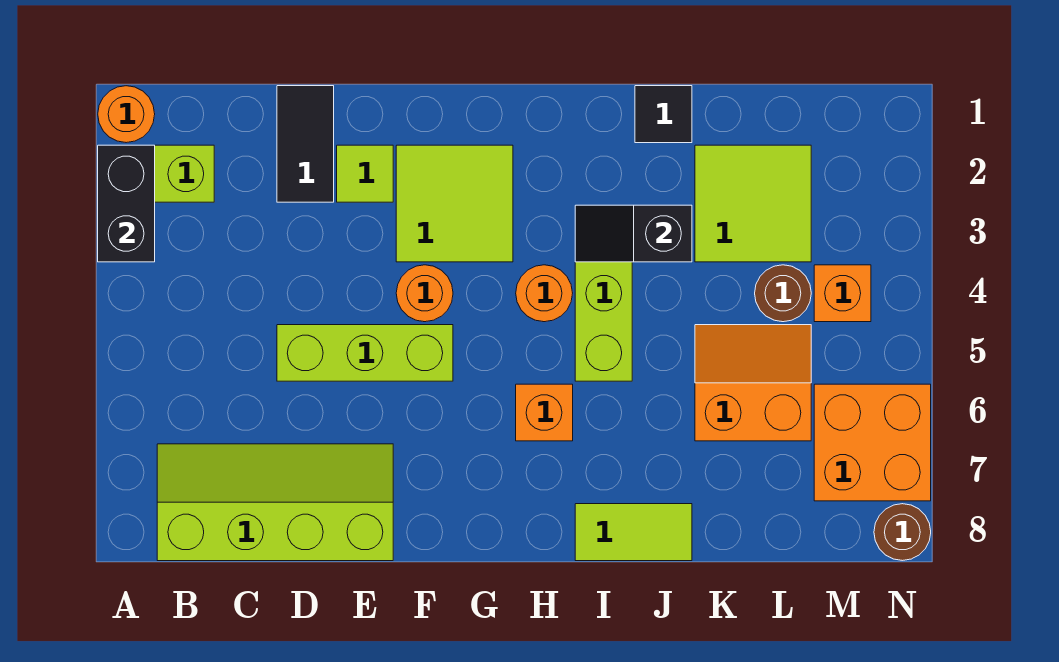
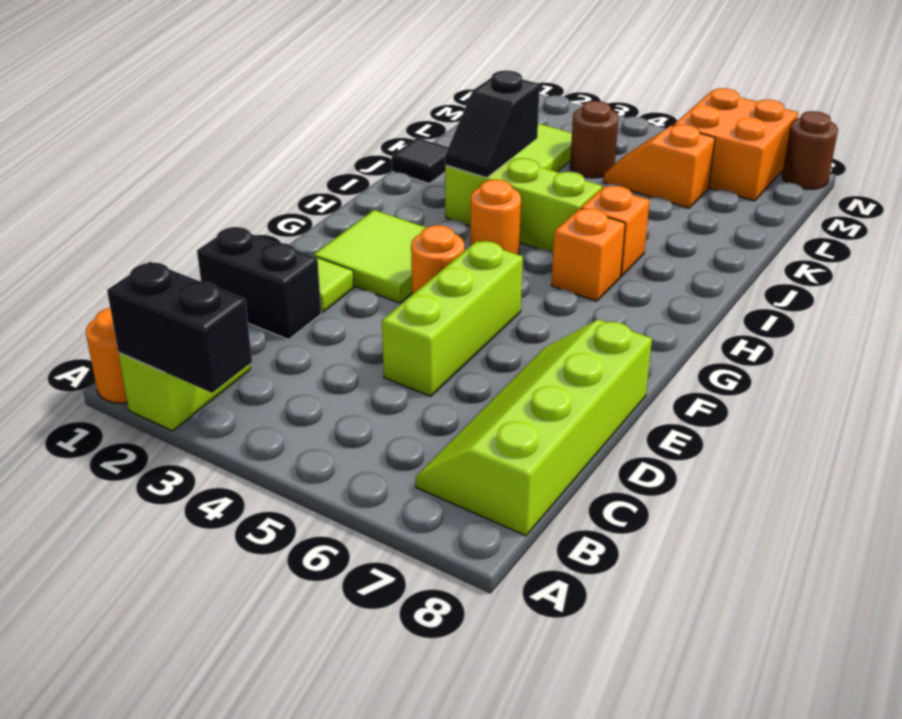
black 1x2 tile [277,86,334,202] -> black 1x2 brick [197,227,321,339]
lime 1x2 tile [575,504,692,561] -> none
orange 2x2 slope [695,325,811,441] -> orange 1x2 slope [604,125,715,208]
orange 1x1 brick [814,265,871,322] -> orange 1x1 brick moved to [581,186,650,276]

